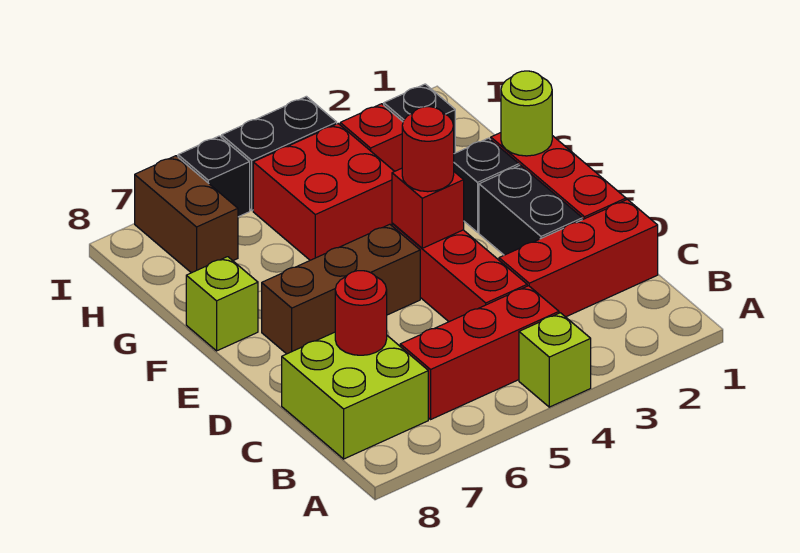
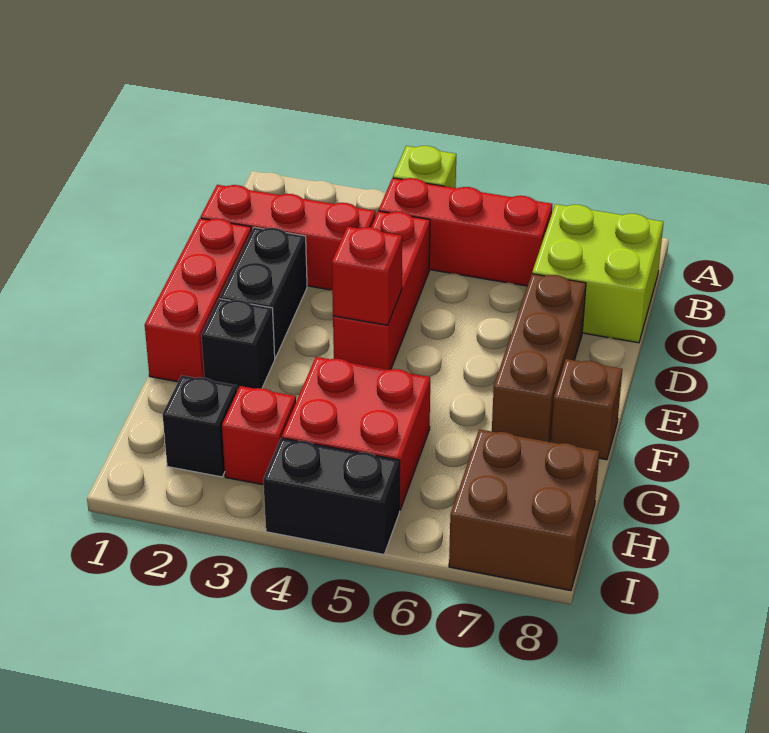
red 1x1 round brick [335,271,387,355] -> none
red 1x1 round brick [402,107,454,192] -> none
brown 1x3 brick [262,224,420,354] -> brown 1x3 brick turned to [492,274,586,442]
lime 1x1 round brick [501,71,552,156] -> none
lime 1x1 brick [186,257,258,351] -> brown 1x1 brick [551,359,622,460]
brown 1x2 brick [135,156,238,273] -> brown 2x2 brick [449,429,600,591]
black 1x1 brick [178,136,250,217] -> none

